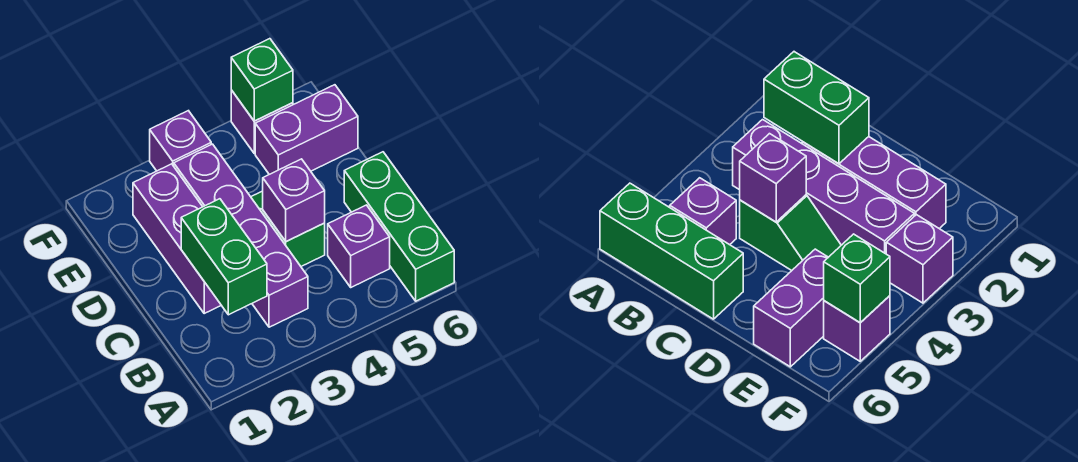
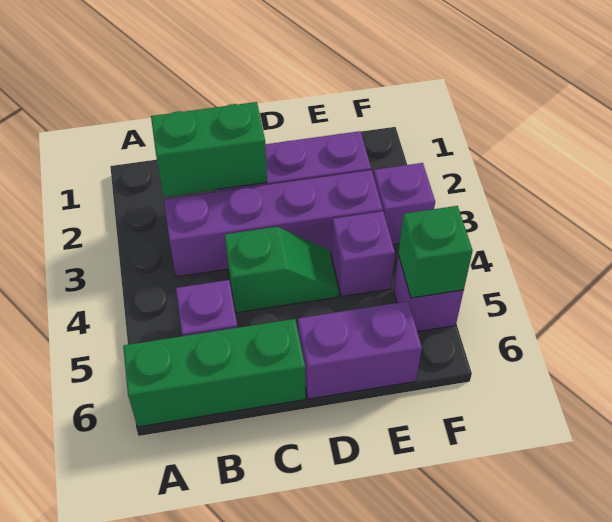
purple 1x1 brick [263,159,325,242] -> purple 1x1 brick moved to [331,211,395,297]
purple 1x2 brick [255,85,358,174] -> purple 1x2 brick turned to [298,301,422,399]

